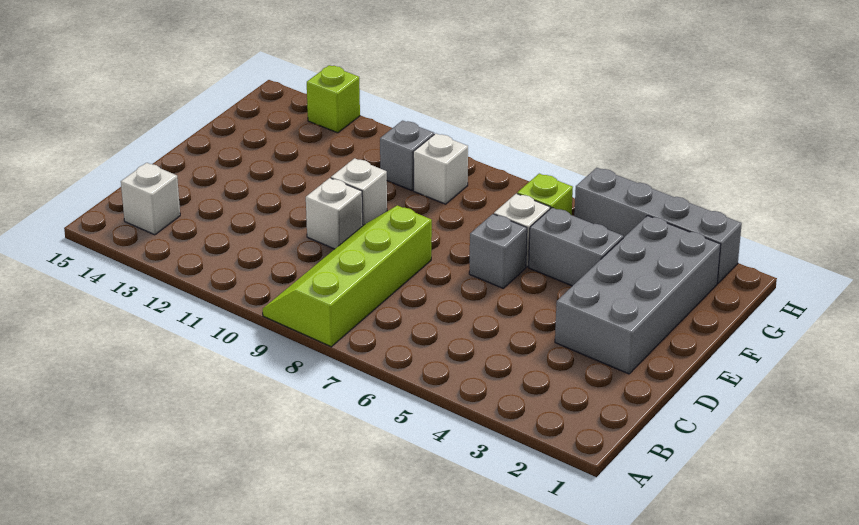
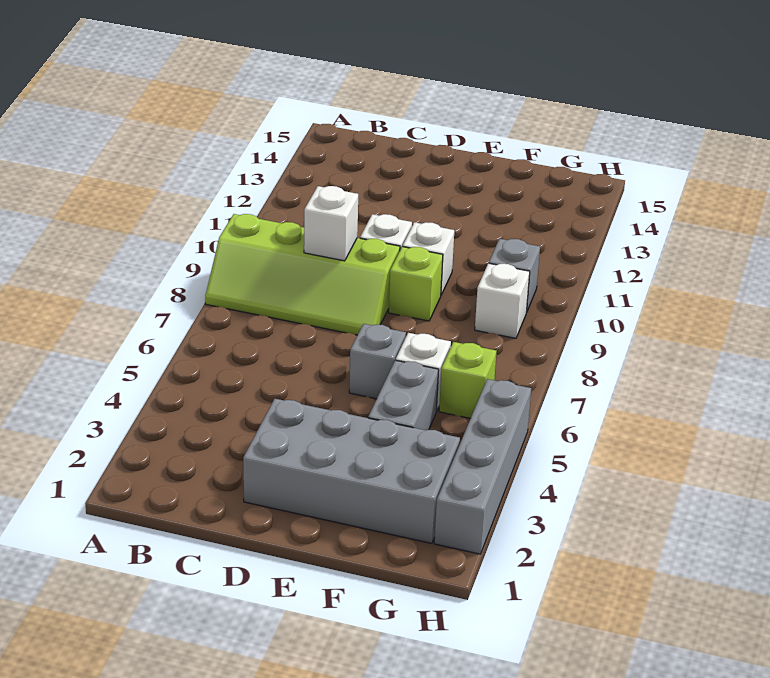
lime 2x4 slope [263,205,432,347] -> lime 2x4 slope turned to [205,214,400,335]
white 1x1 brick [121,163,180,235] -> white 1x1 brick moved to [304,186,358,261]
lime 1x1 brick [307,65,360,133] -> lime 1x1 brick moved to [389,247,443,321]

